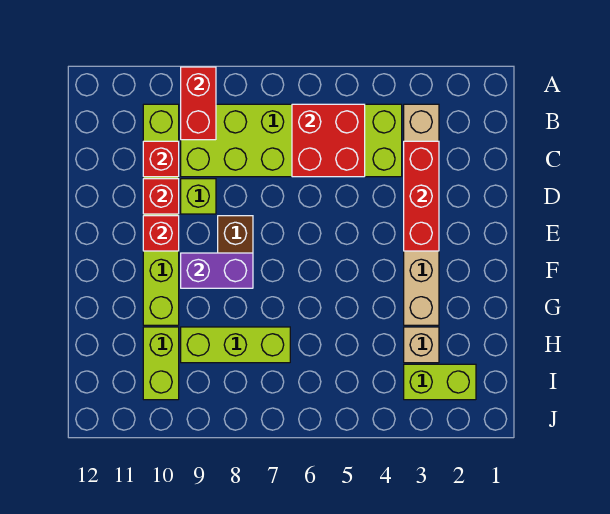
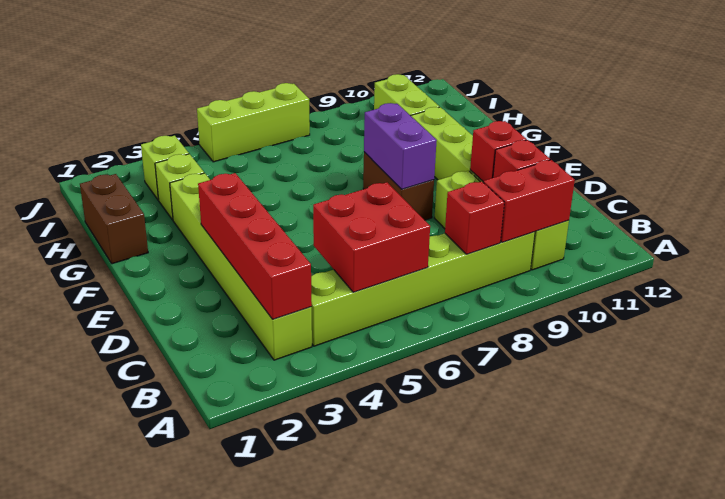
red 1x2 brick [181,67,216,140] -> red 1x2 brick turned to [483,160,575,242]
tan 1x6 brick [404,104,439,325] -> lime 1x6 brick [170,173,312,360]
lime 2x6 brick [181,104,402,177] -> lime 1x6 brick [311,232,535,346]
red 1x3 brick [404,141,439,251] -> red 1x4 brick [198,173,312,319]
red 1x1 brick [143,216,179,251] -> red 1x1 brick moved to [445,181,504,254]
purple 1x2 brick [181,253,253,288] -> purple 1x2 brick turned to [364,103,437,189]
none -> brown 1x2 brick [80,174,148,264]
tan 1x1 brick [404,327,439,363] -> lime 1x1 brick [155,154,204,220]
lime 1x3 brick [181,327,290,363] -> lime 1x3 brick moved to [197,83,310,162]
lime 1x2 brick [404,364,476,400] -> lime 1x1 brick [141,135,189,200]

